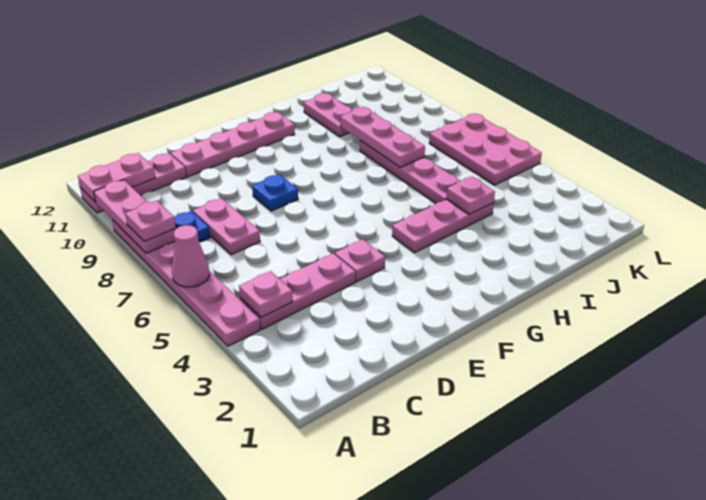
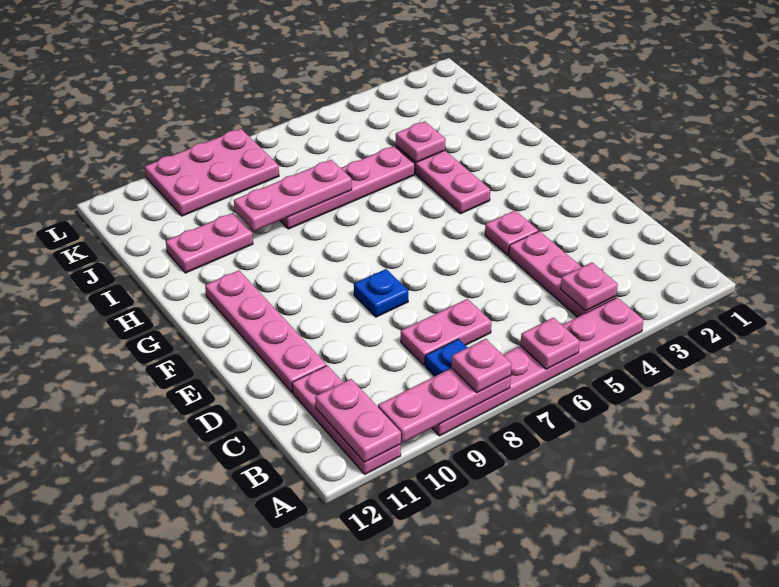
pink 1x1 cone [172,225,209,287] -> pink 1x1 plate [521,318,580,369]
pink 2x3 plate [429,114,542,185] -> pink 2x3 plate moved to [145,129,279,216]

